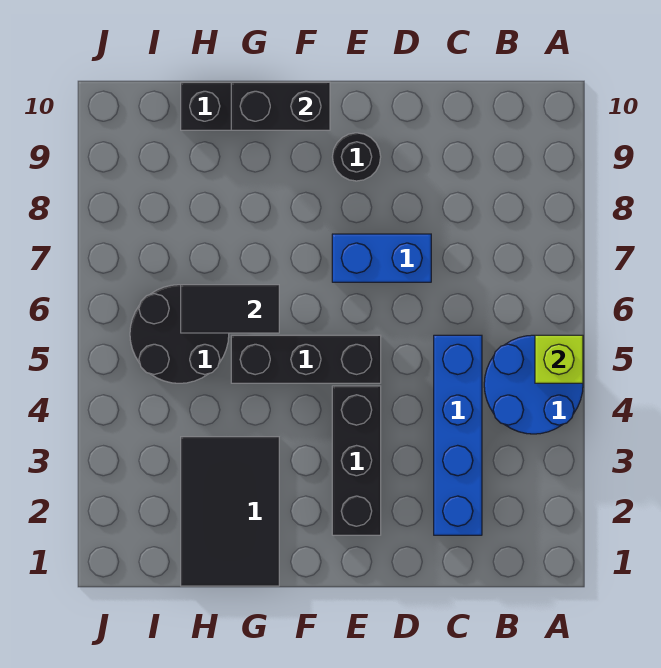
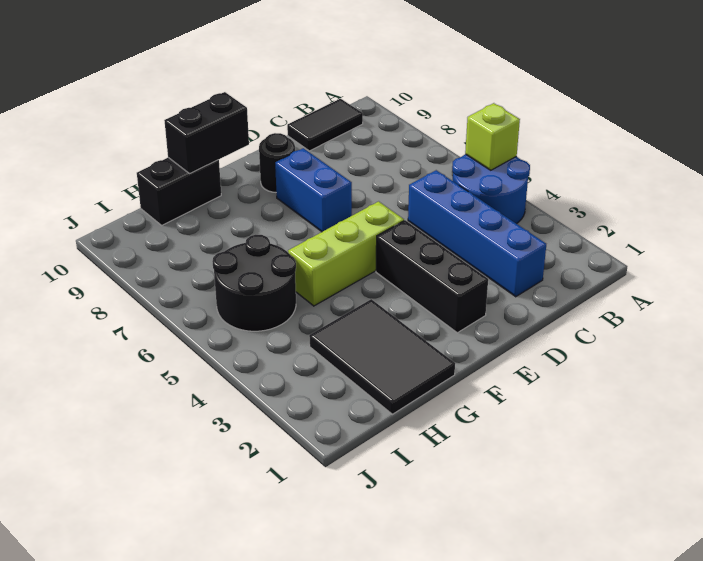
blue 1x2 brick [332,234,431,282] -> blue 1x2 brick turned to [275,148,352,232]
black 1x3 brick [231,335,381,383] -> lime 1x3 brick [288,201,404,306]
black 1x2 tile [181,285,279,333] -> black 1x2 tile moved to [287,99,363,151]

